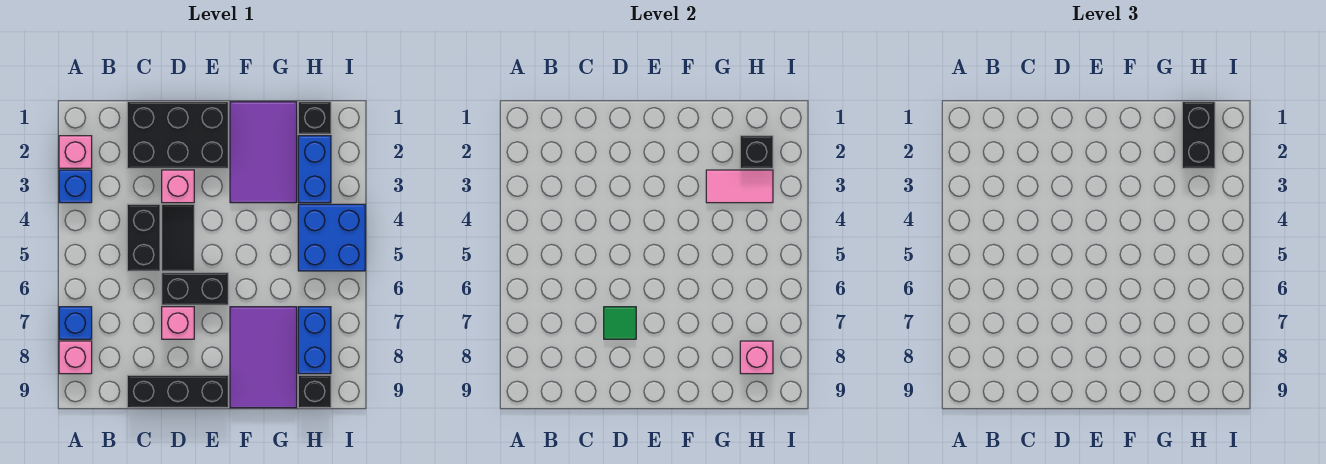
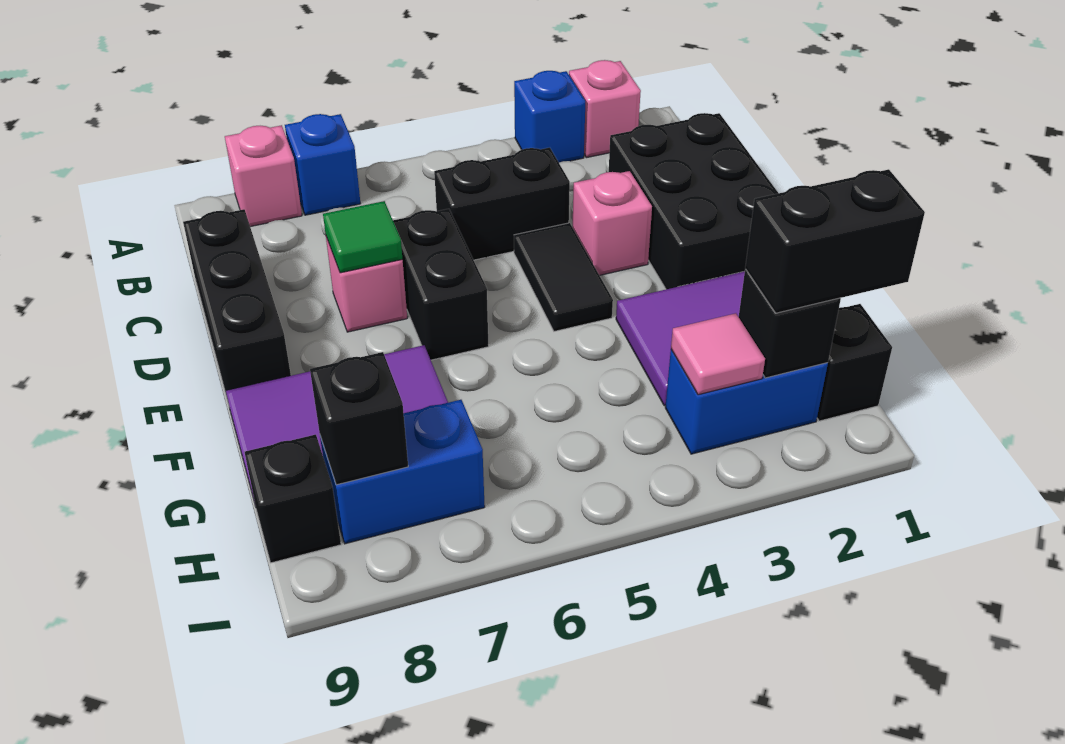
black 1x2 tile [162,204,194,271] -> black 1x2 tile turned to [514,223,613,331]
pink 1x2 tile [706,170,773,203] -> pink 1x1 tile [671,313,765,395]
blue 2x2 brick [298,204,365,271] -> none
pink 1x1 brick [740,341,773,374] -> black 1x1 brick [310,352,408,485]

